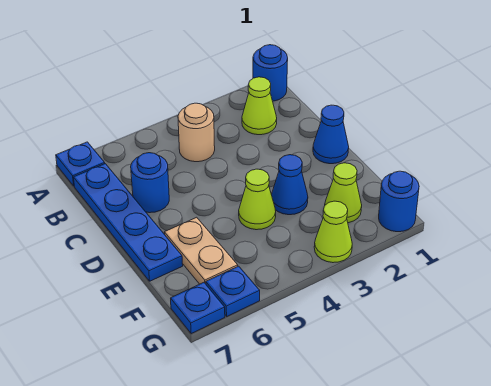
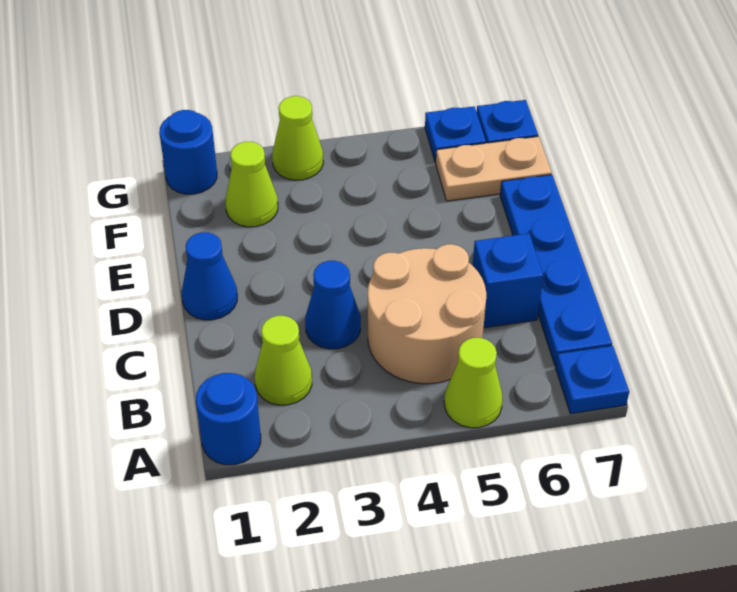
tan 1x1 round brick [178,103,215,162] -> tan 2x2 round brick [368,244,486,384]
blue 1x1 round brick [131,153,169,213] -> blue 1x1 brick [473,233,543,328]
blue 1x1 cone [271,155,308,215] -> blue 1x1 cone moved to [305,261,361,349]
lime 1x1 cone [239,169,276,230] -> lime 1x1 cone moved to [444,338,503,428]
tan 1x2 plate [164,217,238,284] -> tan 1x2 plate turned to [436,136,552,201]

